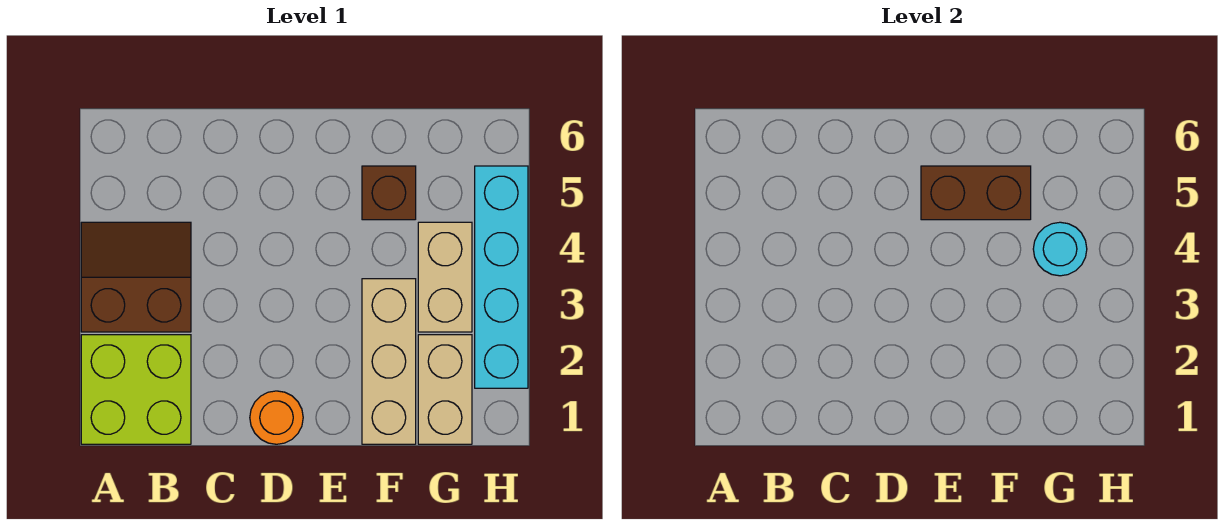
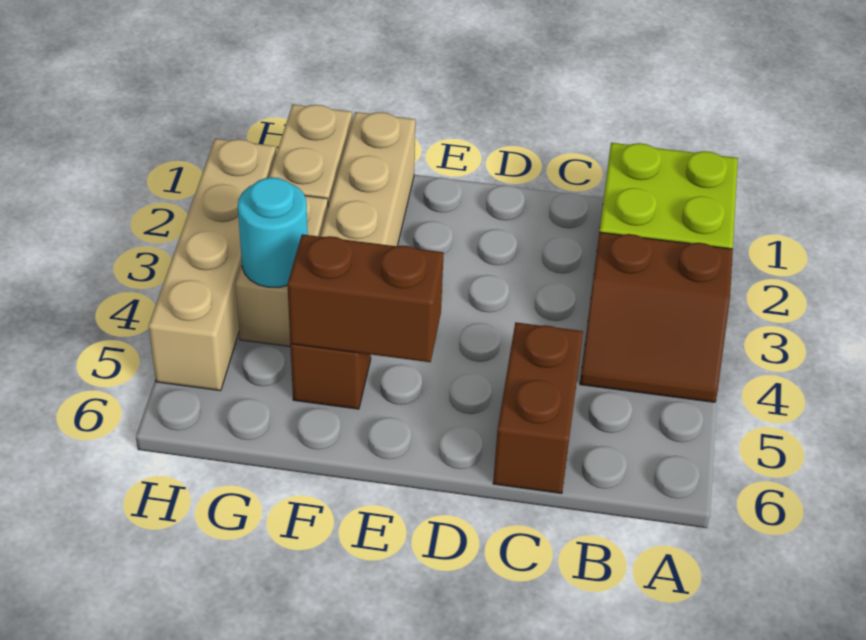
none -> brown 1x2 brick [493,322,583,493]
orange 1x1 round brick [250,391,303,444] -> none
cyan 1x4 brick [475,166,528,388] -> tan 1x4 brick [148,139,276,391]

